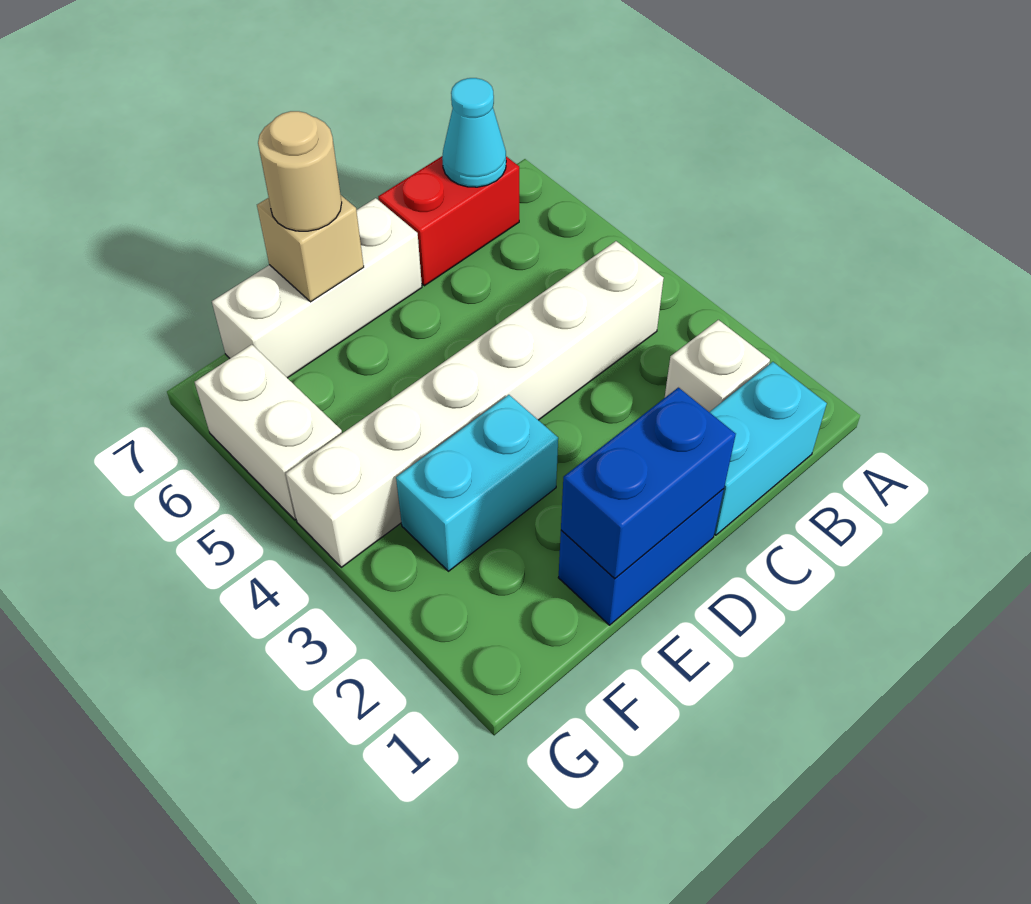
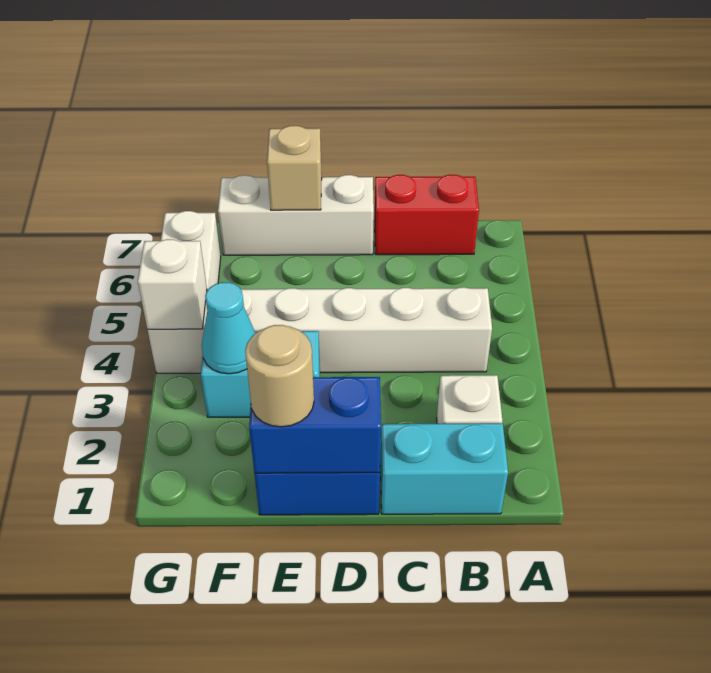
cyan 1x1 cone [442,78,506,187] -> cyan 1x1 cone moved to [202,282,255,374]
tan 1x1 round brick [258,111,342,231] -> tan 1x1 round brick moved to [245,325,314,427]
none -> white 1x1 brick [138,239,207,329]

